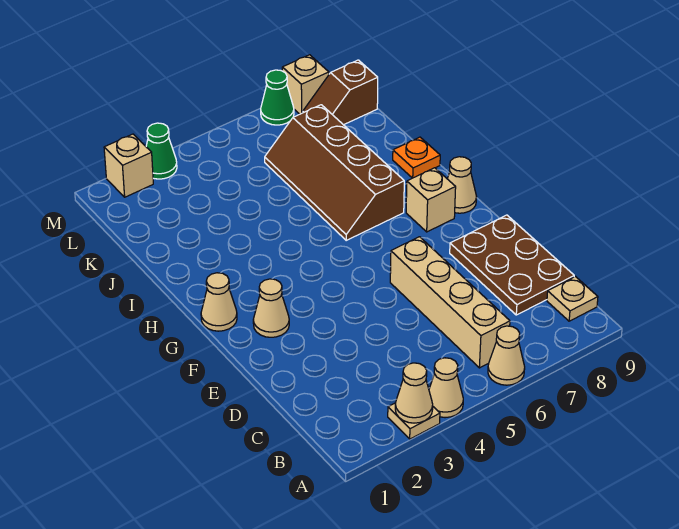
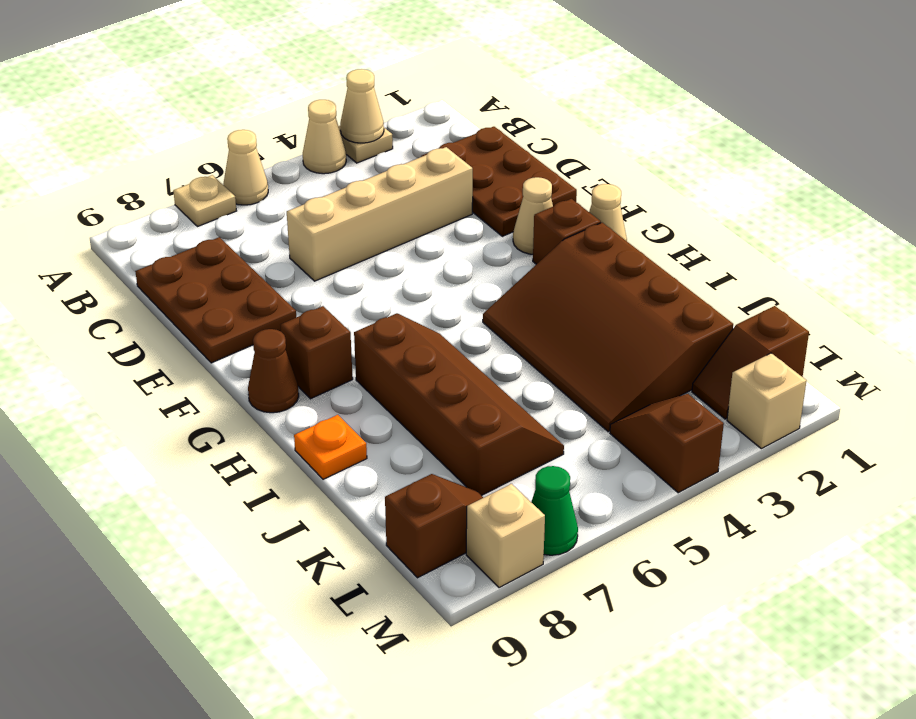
tan 1x4 brick [390,237,510,368] -> tan 1x4 brick turned to [287,147,473,281]
tan 1x1 plate [547,277,598,321] -> tan 1x1 plate moved to [173,175,236,227]
none -> brown 2x3 plate [421,127,577,236]
none -> brown 1x1 brick [533,199,601,264]
tan 1x1 brick [406,168,456,232] -> brown 1x1 brick [281,306,353,399]
tan 1x1 cone [448,157,477,213] -> brown 1x1 cone [248,329,299,413]
none -> brown 3x4 slope [483,223,733,432]
none -> brown 1x2 slope [692,306,809,419]
none -> brown 1x2 slope [610,394,724,493]
green 1x1 cone [146,123,177,179] -> none

